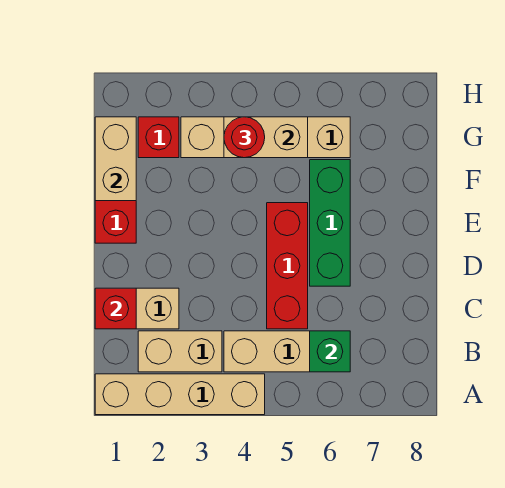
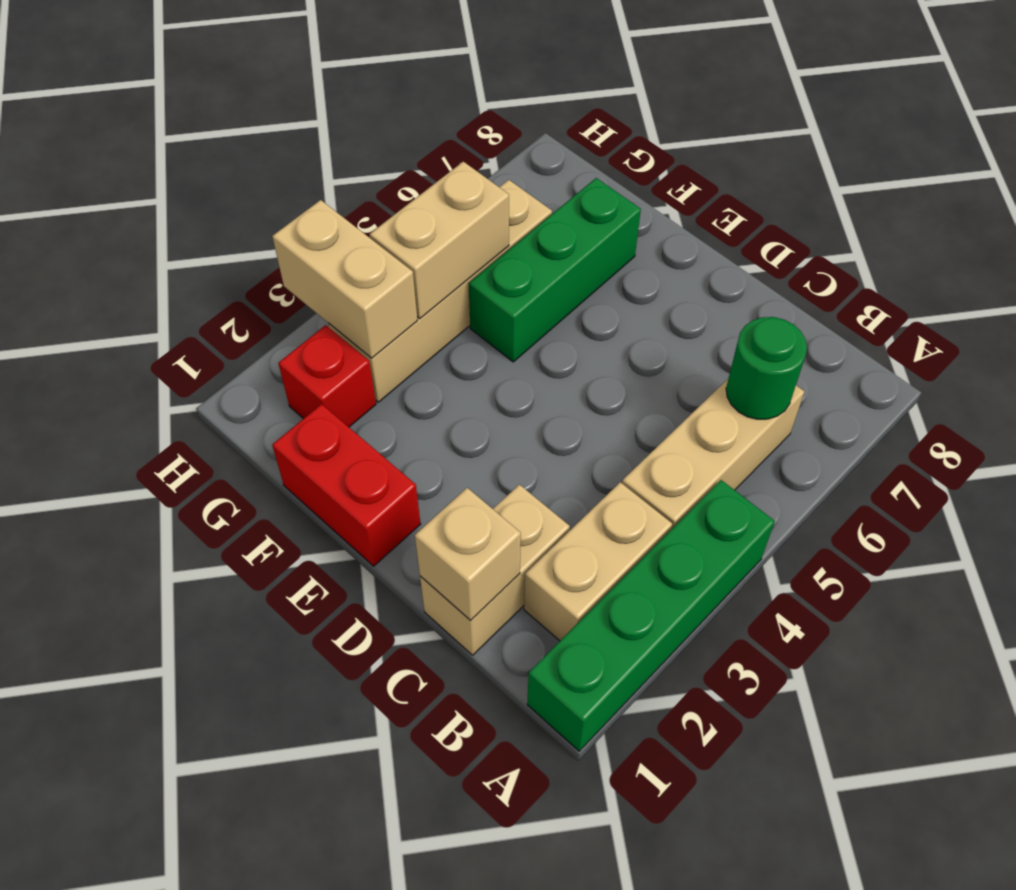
tan 1x4 brick [95,374,265,415] -> green 1x4 brick [527,480,775,751]
green 1x1 brick [310,331,350,372] -> green 1x1 round brick [726,317,807,419]
red 1x1 brick [95,288,136,329] -> tan 1x1 brick [415,488,521,621]
red 1x3 brick [267,203,308,329] -> none
green 1x3 brick [310,160,350,286] -> green 1x3 brick turned to [469,178,641,362]
tan 1x2 brick [95,117,136,201] -> tan 1x2 brick moved to [272,200,417,358]
red 1x1 round brick [224,117,265,158] -> none

